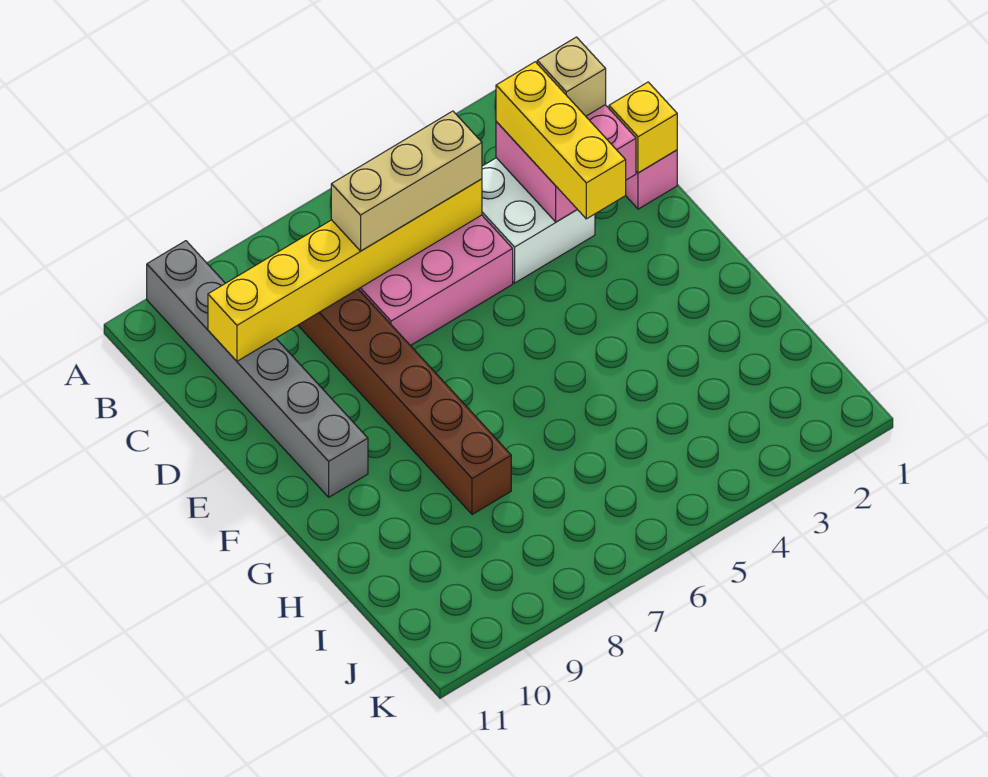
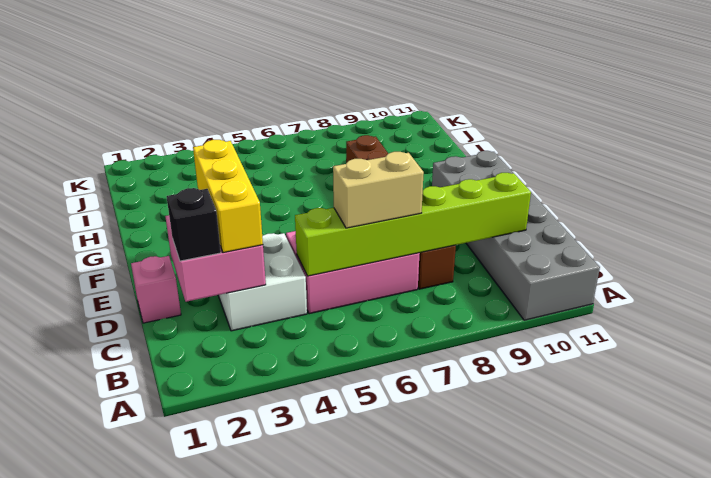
grey 1x6 brick [147,241,368,497] -> grey 2x6 brick [432,151,600,320]
tan 1x1 brick [537,37,606,116] -> black 1x1 brick [167,188,221,261]
yellow 1x6 brick [208,179,482,361] -> lime 1x6 brick [295,173,531,276]
tan 1x3 brick [331,111,482,251] -> tan 1x2 brick [333,152,424,228]
yellow 1x1 brick [609,82,677,173] -> none

